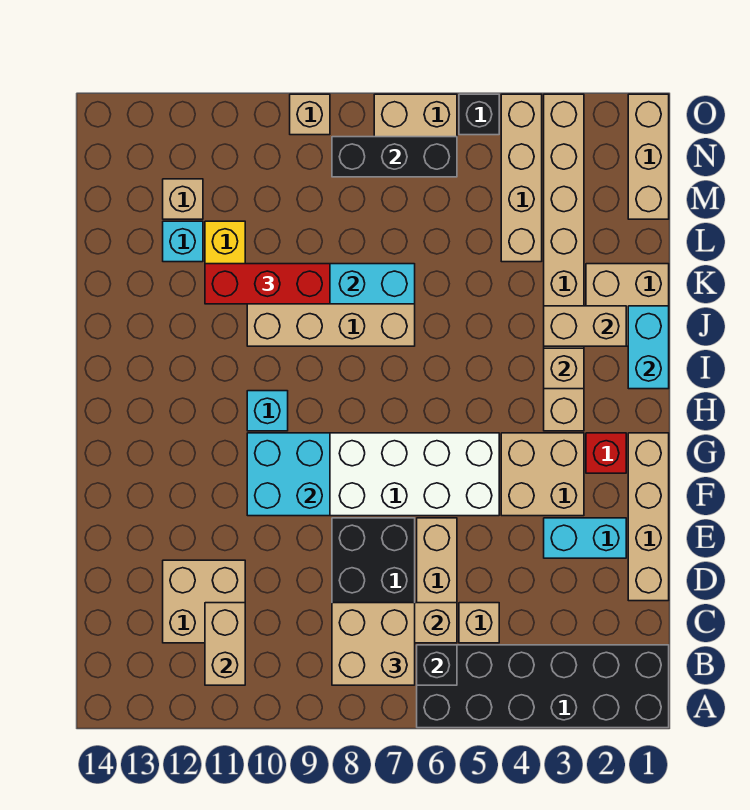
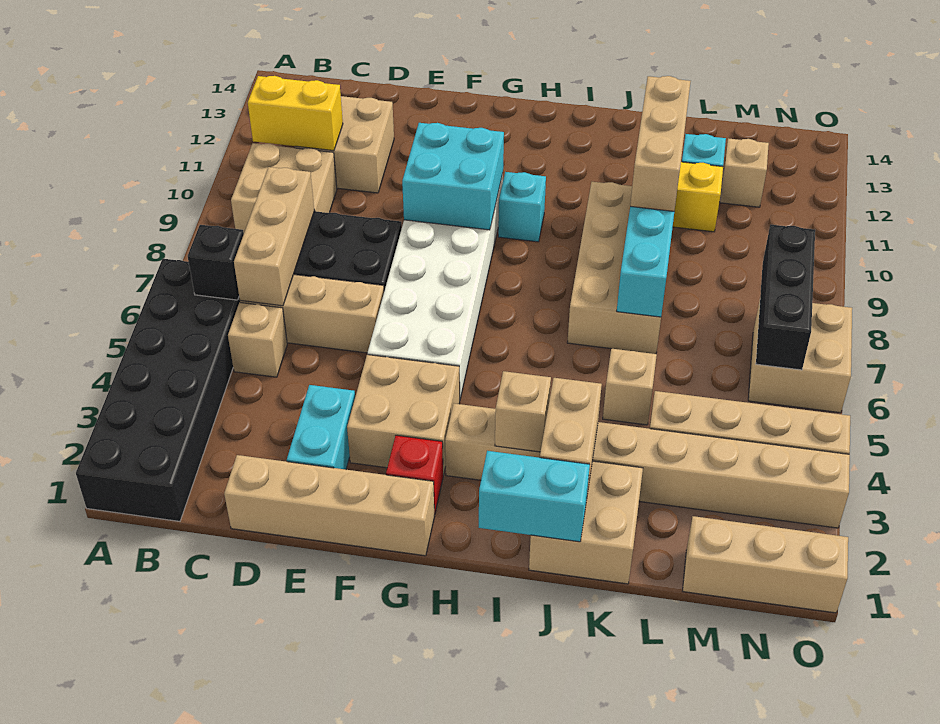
tan 2x2 brick [332,603,415,685] -> tan 2x2 brick moved to [231,143,337,232]
tan 1x2 brick [205,603,245,685] -> yellow 1x2 brick [248,76,343,151]
red 1x3 brick [205,264,330,304] -> tan 1x3 brick [630,76,691,211]
black 1x1 brick [459,94,499,135] -> none
tan 1x1 brick [290,94,330,135] -> tan 1x1 brick moved to [603,349,657,425]

